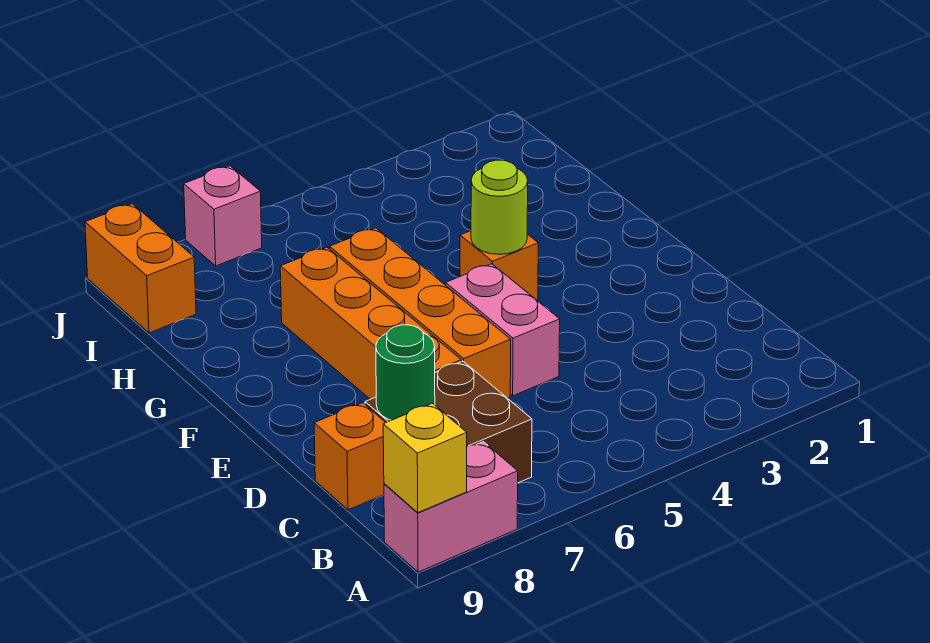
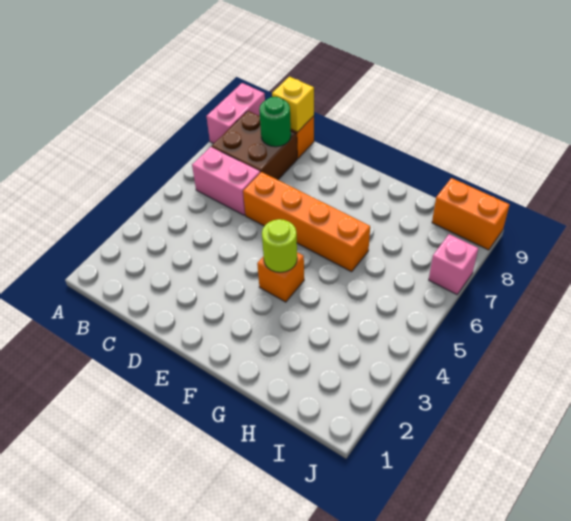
yellow 1x1 brick [383,403,467,513] -> yellow 1x1 brick moved to [272,77,314,132]
pink 1x2 brick [446,264,560,396] -> pink 1x2 brick moved to [192,147,260,215]
orange 1x4 brick [280,247,461,399] -> none

